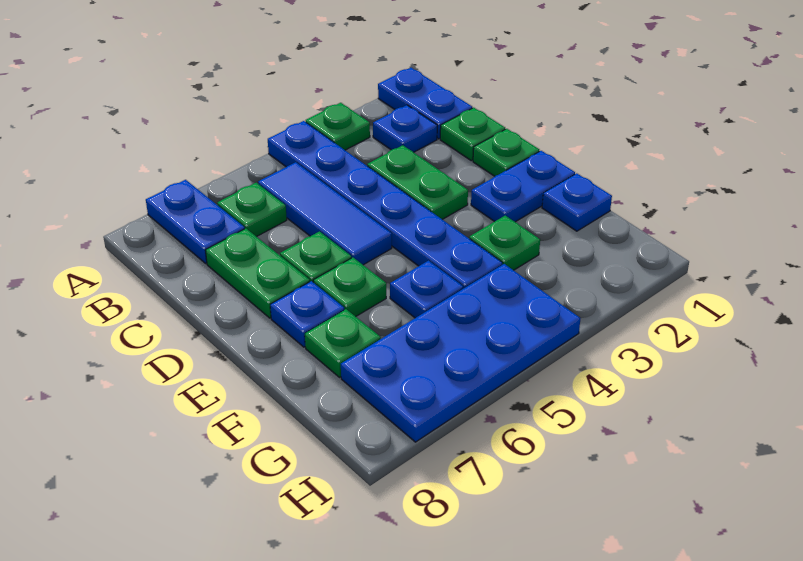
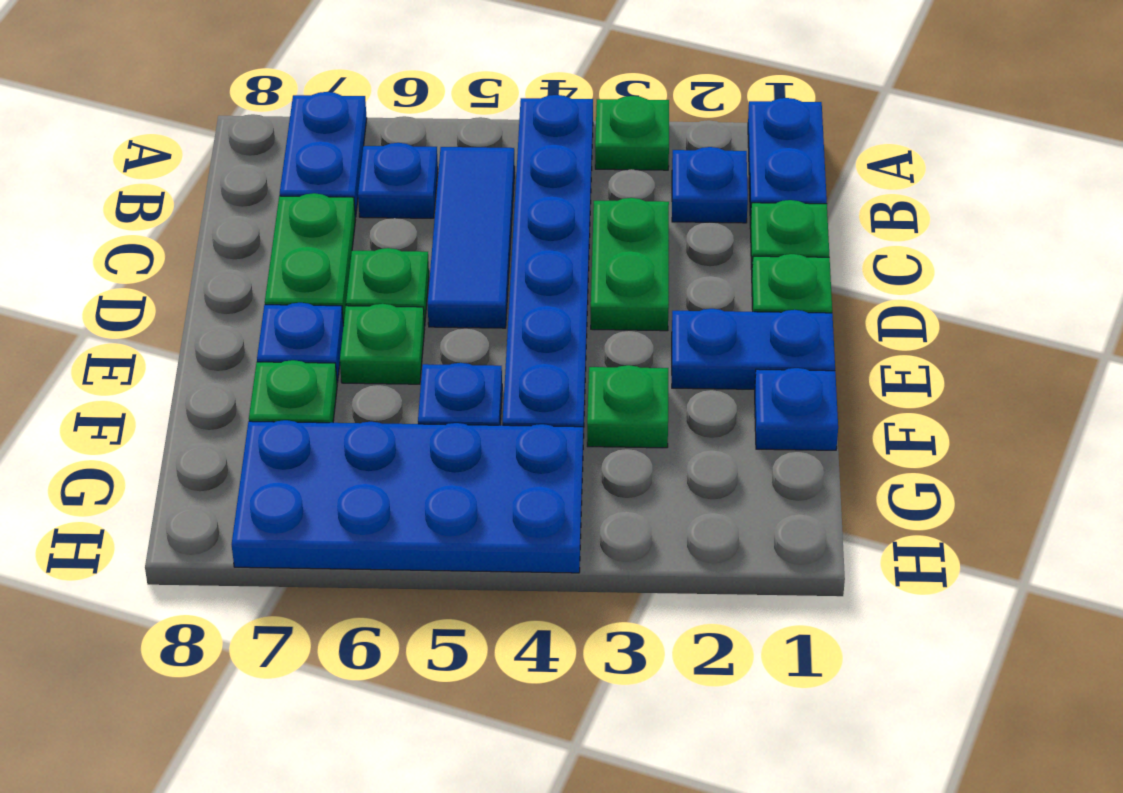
green 1x1 plate [217,183,287,237] -> blue 1x1 plate [358,143,438,218]

